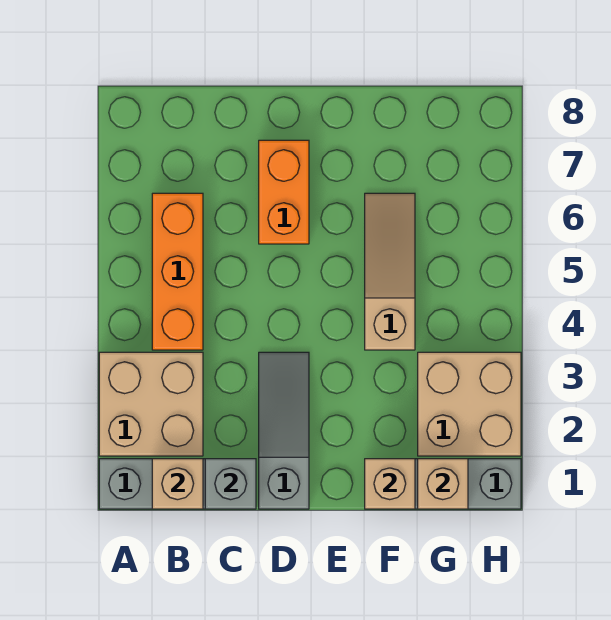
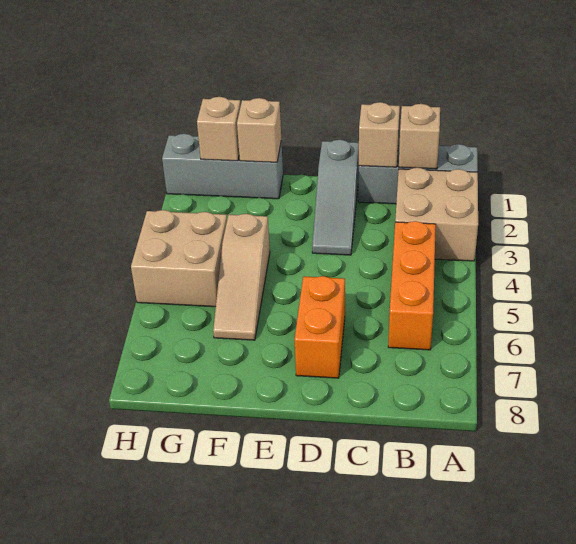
grey 1x1 brick [205,459,256,509] -> tan 1x1 brick [359,102,400,167]
tan 2x2 brick [418,352,521,456] -> tan 2x2 brick moved to [131,210,227,307]

